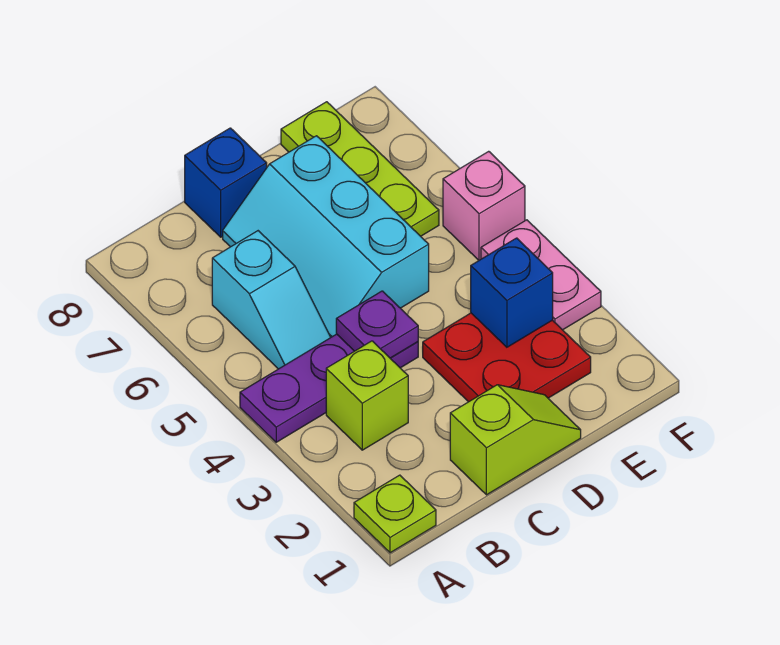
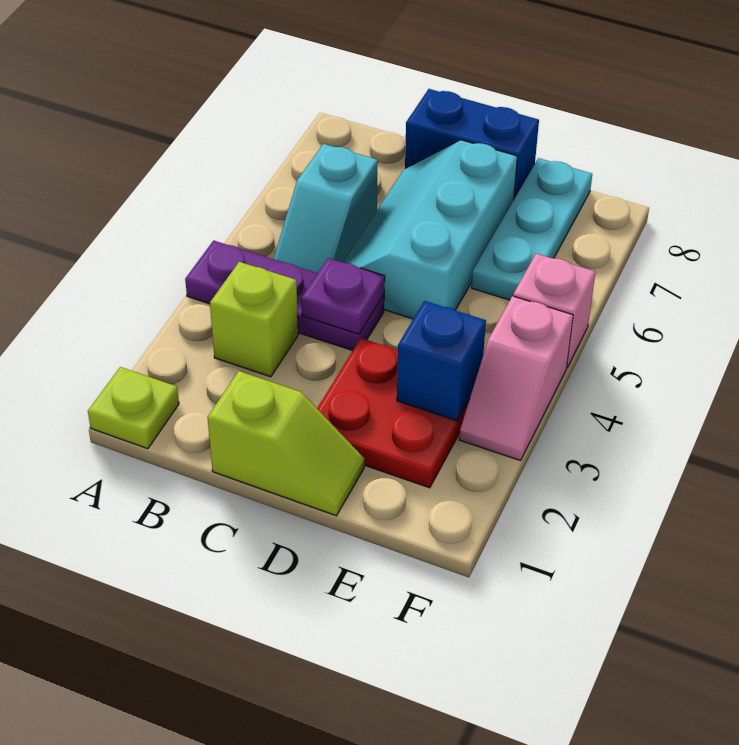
blue 1x1 brick [185,128,267,237] -> blue 1x2 brick [405,89,539,199]
lime 1x3 plate [281,102,439,236] -> cyan 1x3 plate [472,158,592,300]
pink 1x2 plate [481,220,601,330] -> pink 1x2 slope [459,296,573,461]

